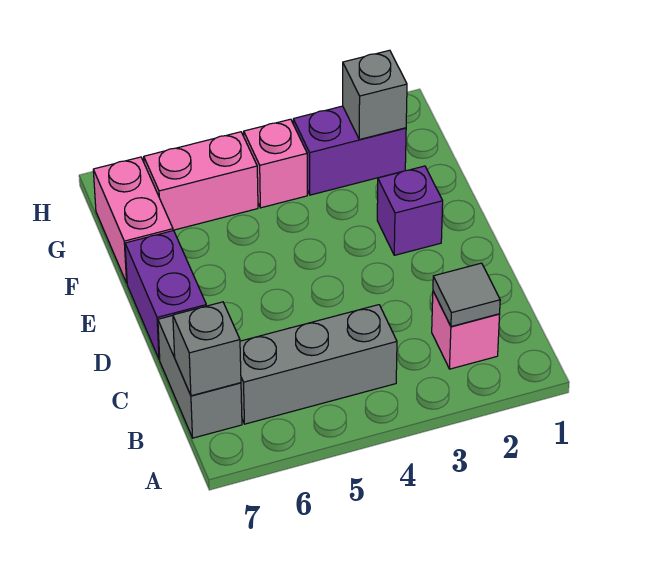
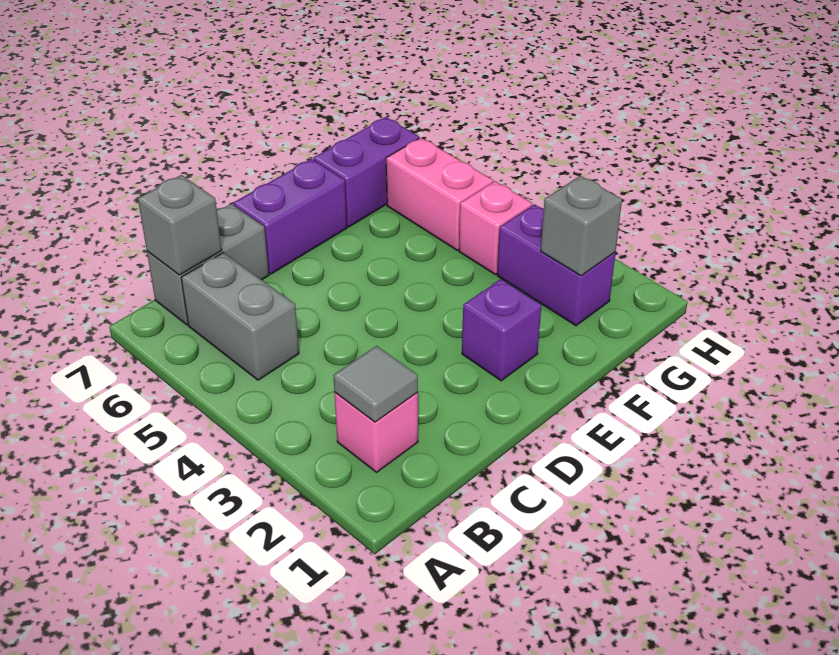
grey 1x3 brick [240,305,397,424] -> grey 1x2 brick [181,253,299,380]
pink 1x2 brick [93,157,173,283] -> purple 1x2 brick [313,117,419,227]

